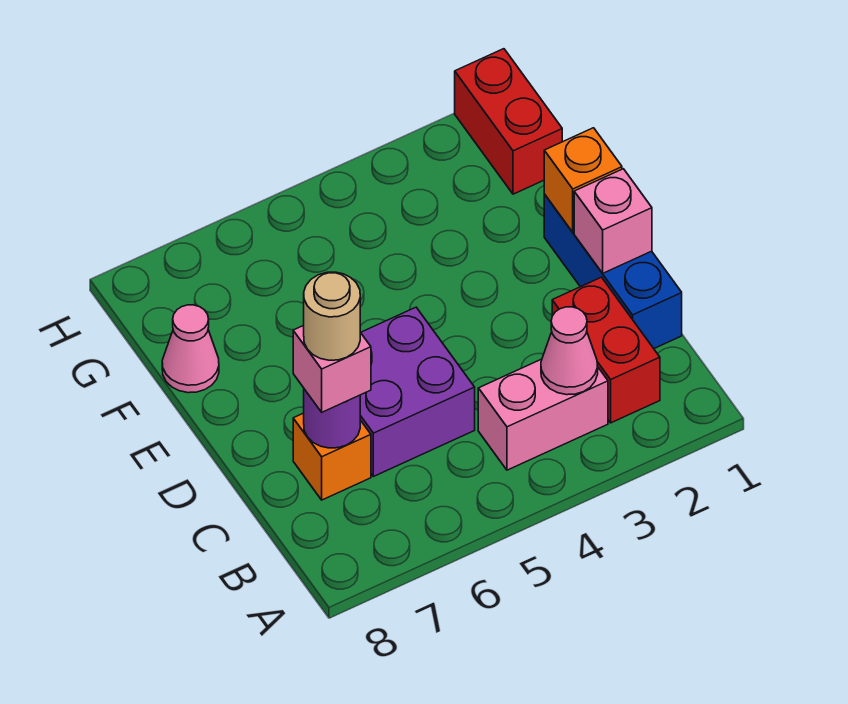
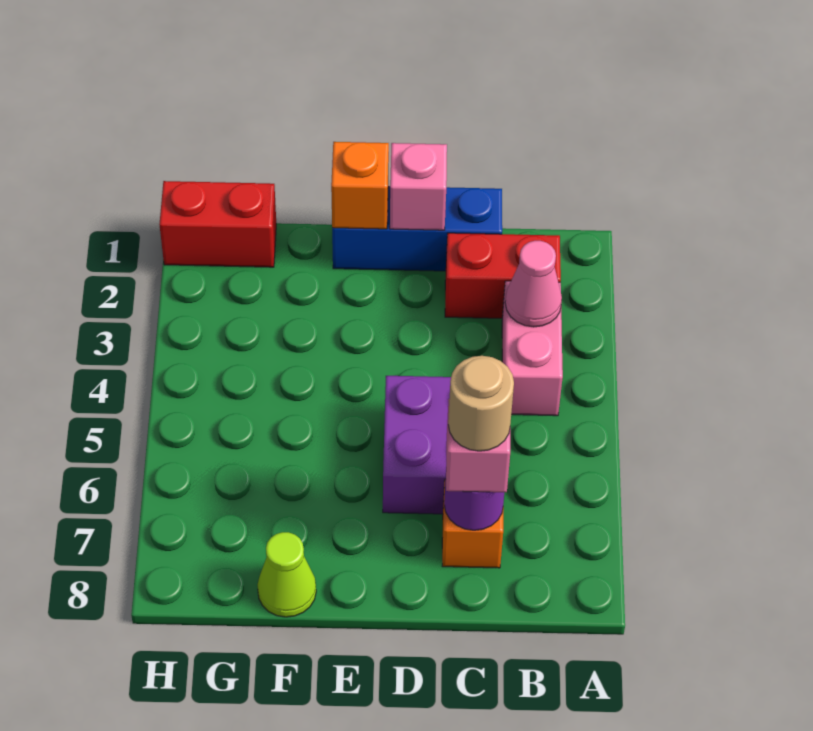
pink 1x1 cone [162,305,219,393] -> lime 1x1 cone [257,532,316,617]

